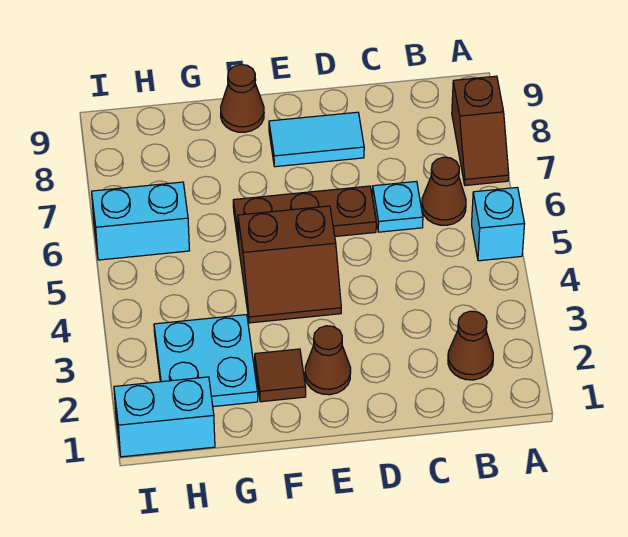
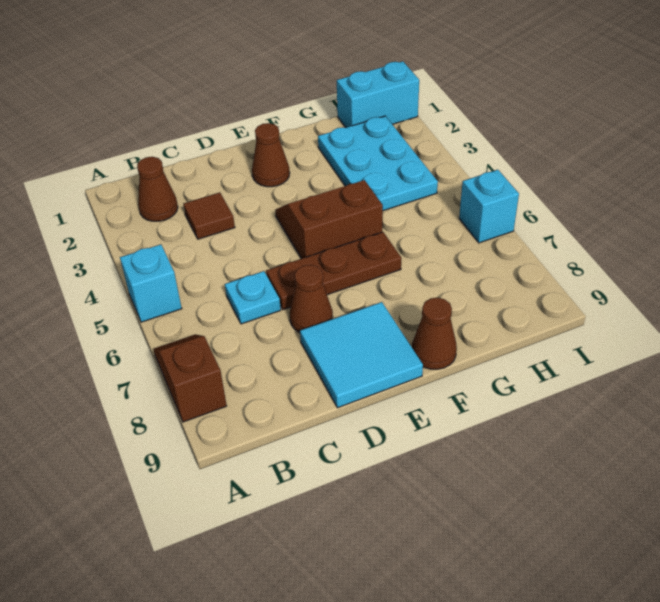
brown 1x1 cone [422,157,466,225] -> brown 1x1 cone moved to [290,265,333,333]
cyan 1x2 tile [269,112,364,167] -> cyan 2x2 tile [300,302,423,408]
brown 1x1 tile [255,349,306,402] -> brown 1x1 tile moved to [183,192,235,239]
cyan 2x2 plate [154,315,258,407] -> cyan 2x3 plate [318,116,438,211]
cyan 1x2 brick [92,182,189,260] -> cyan 1x1 brick [459,170,519,243]

